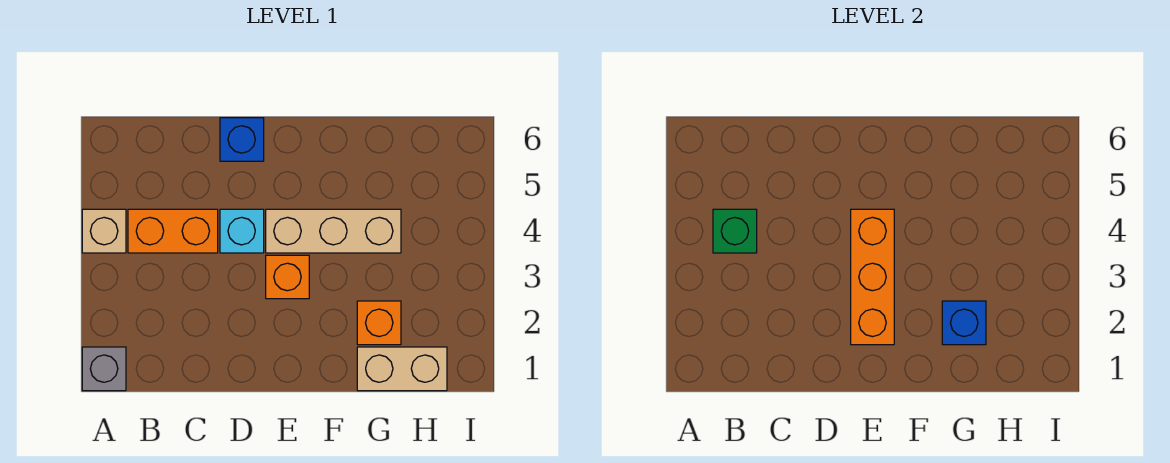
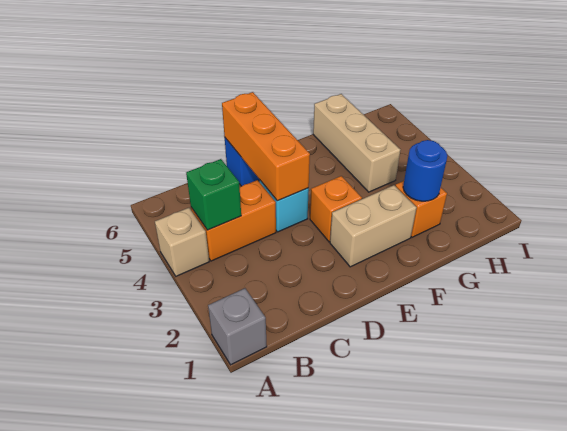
orange 1x3 brick [851,209,894,345] -> orange 1x3 brick moved to [222,92,310,201]
tan 1x3 brick [266,209,401,253] -> tan 1x3 brick turned to [313,94,400,192]
tan 1x2 brick [357,347,447,391] -> tan 1x2 brick moved to [330,185,417,267]
blue 1x1 brick [942,301,986,345] -> blue 1x1 round brick [403,140,447,201]

